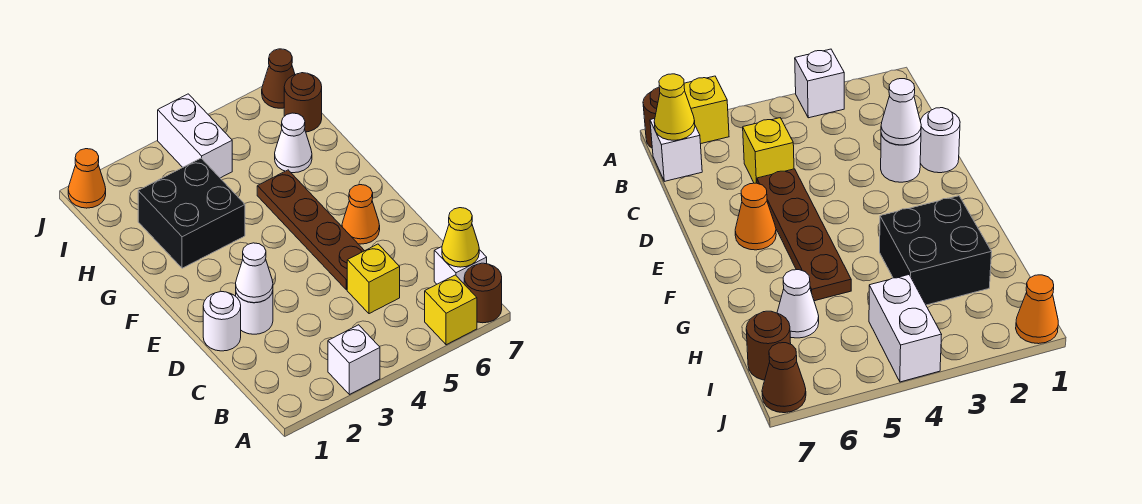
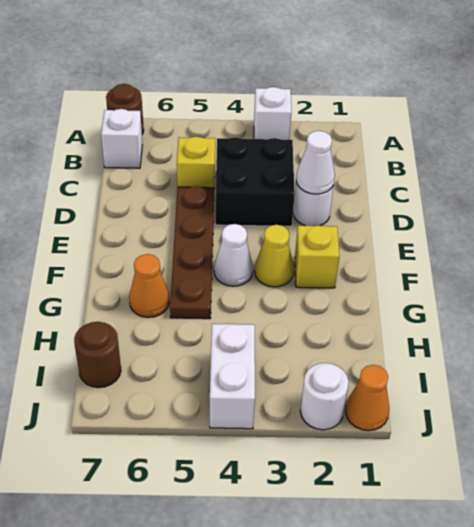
yellow 1x1 brick [425,275,477,345] -> yellow 1x1 brick moved to [295,225,340,288]
yellow 1x1 cone [442,208,479,267] -> yellow 1x1 cone moved to [255,225,294,287]
white 1x1 round brick [203,291,241,351] -> white 1x1 round brick moved to [300,363,349,430]
orange 1x1 cone [342,185,380,244] -> orange 1x1 cone moved to [129,254,169,318]
black 2x2 brick [138,158,245,268] -> black 2x2 brick moved to [215,137,295,226]
white 1x1 cone [275,113,312,173] -> white 1x1 cone moved to [214,224,253,286]
brown 1x1 cone [262,49,295,108] -> none

